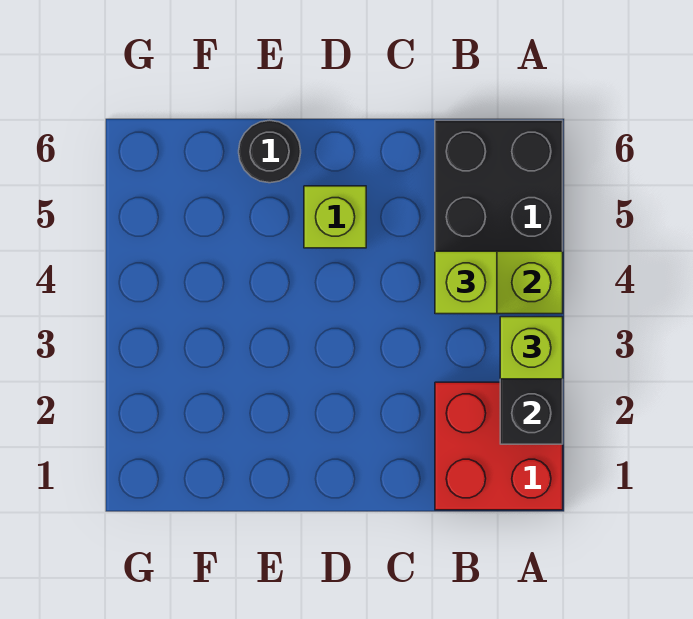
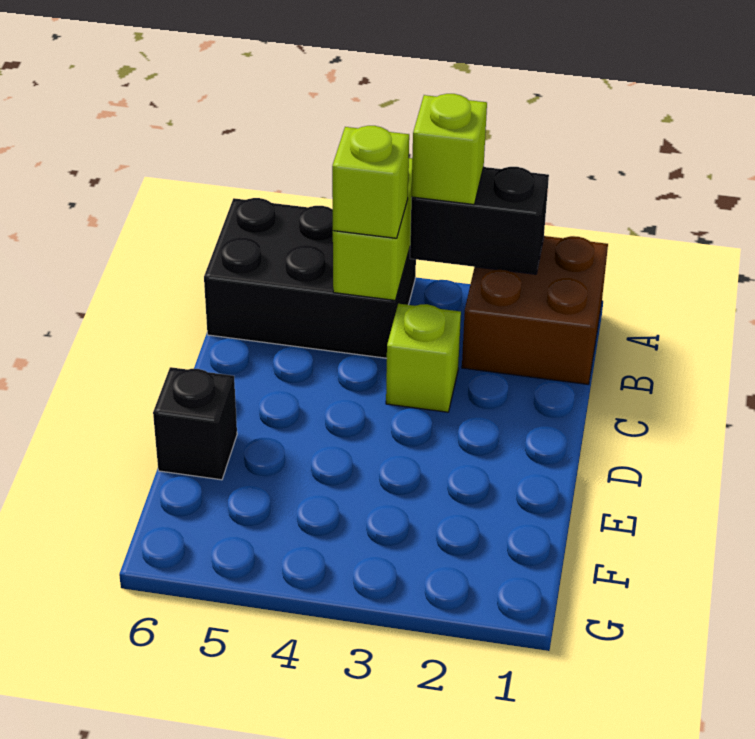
red 2x2 brick [435,382,563,510] -> brown 2x2 brick [462,236,608,385]
lime 1x1 brick [304,186,366,248] -> lime 1x1 brick moved to [386,304,461,412]
black 1x1 round brick [239,120,301,183] -> black 1x1 brick [153,367,237,480]

